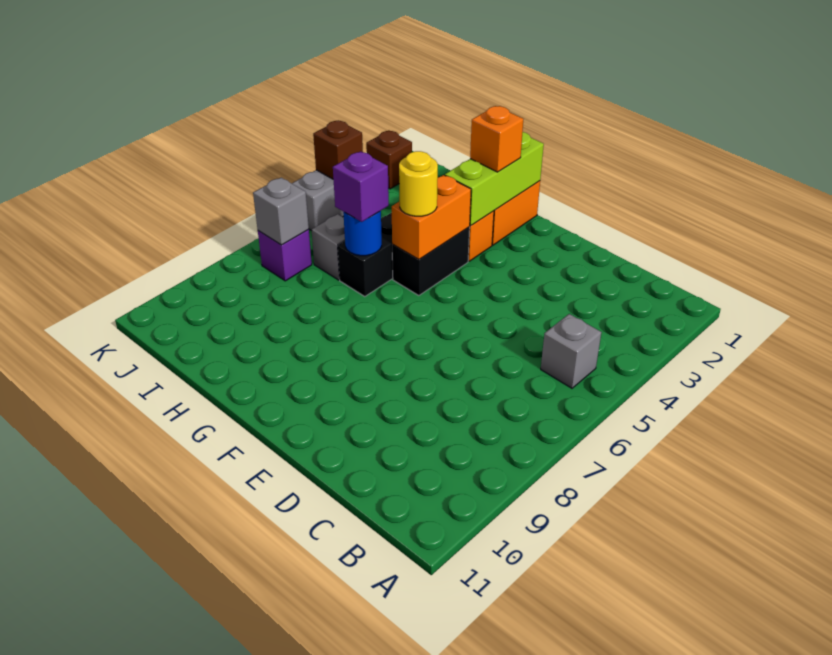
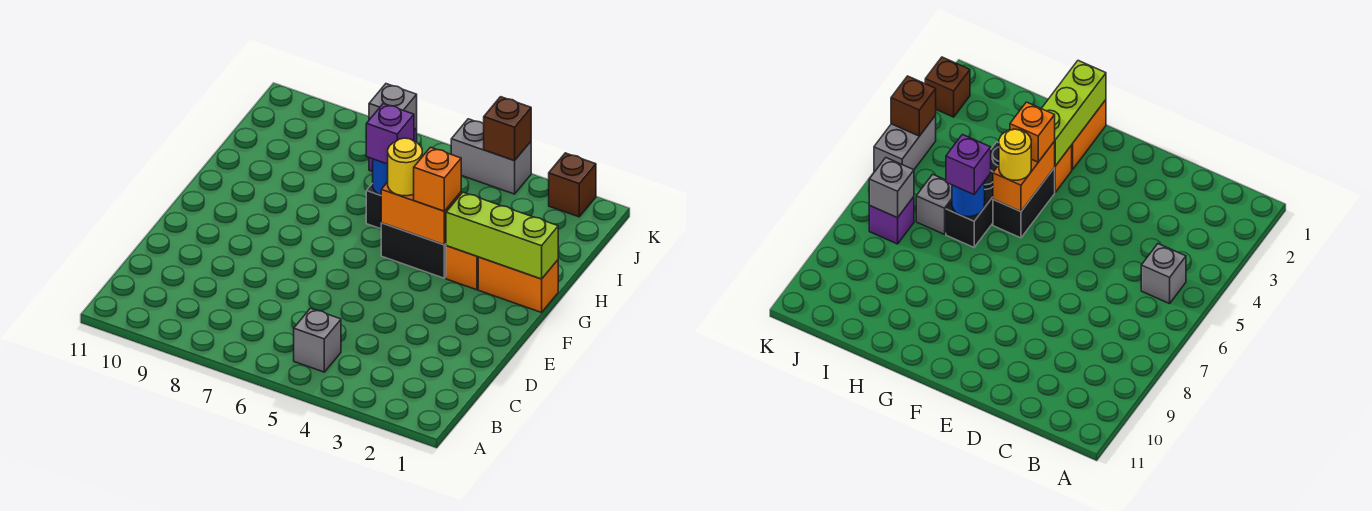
orange 1x1 brick [470,106,523,172] -> orange 1x1 brick moved to [414,147,461,211]

